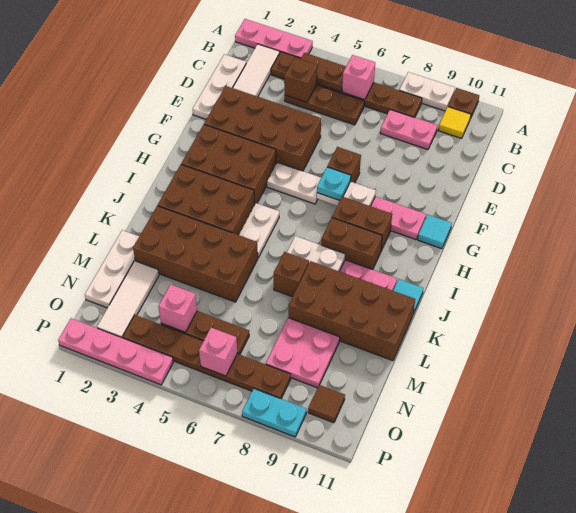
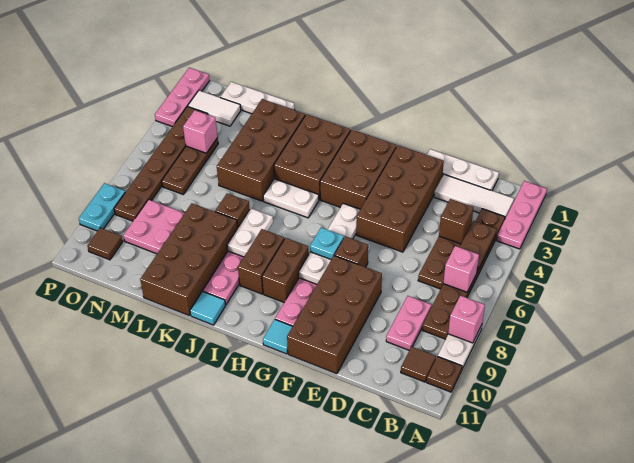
yellow 1x1 tile [438,107,471,138] -> brown 1x1 tile [401,347,436,382]
none -> brown 2x4 brick [287,256,382,374]
white 1x3 tile [97,261,159,338] -> white 1x2 tile [188,91,241,126]
pink 1x1 brick [199,328,237,376] -> pink 1x1 brick moved to [448,296,485,343]
pink 1x4 plate [58,318,173,385] -> pink 1x3 plate [155,68,210,127]

